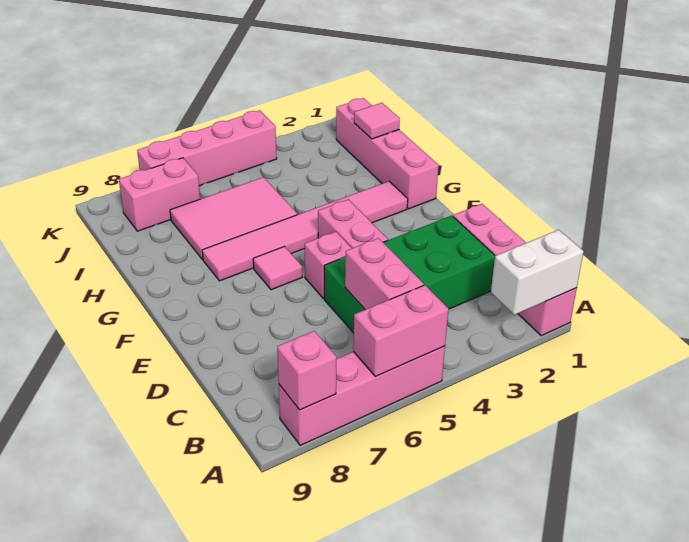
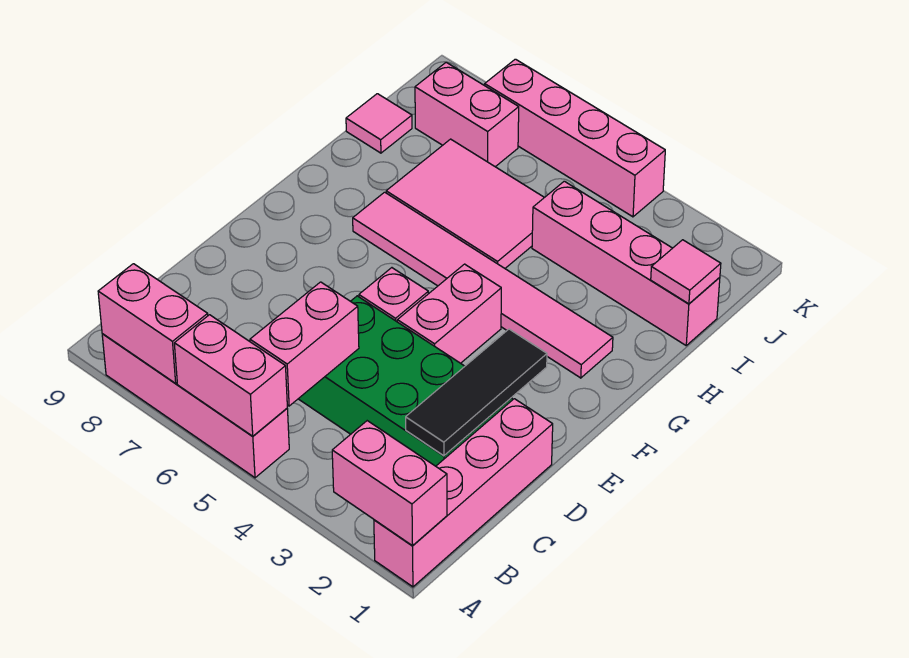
white 1x2 brick [491,230,584,315] -> pink 1x2 brick [332,421,447,546]
pink 1x1 brick [277,331,336,410] -> pink 1x2 brick [98,264,208,384]
none -> black 1x3 tile [406,329,547,456]
pink 1x1 tile [253,247,302,290] -> pink 1x1 tile moved to [346,94,412,153]
pink 1x4 brick [336,98,439,209] -> pink 1x4 brick turned to [532,181,720,345]

